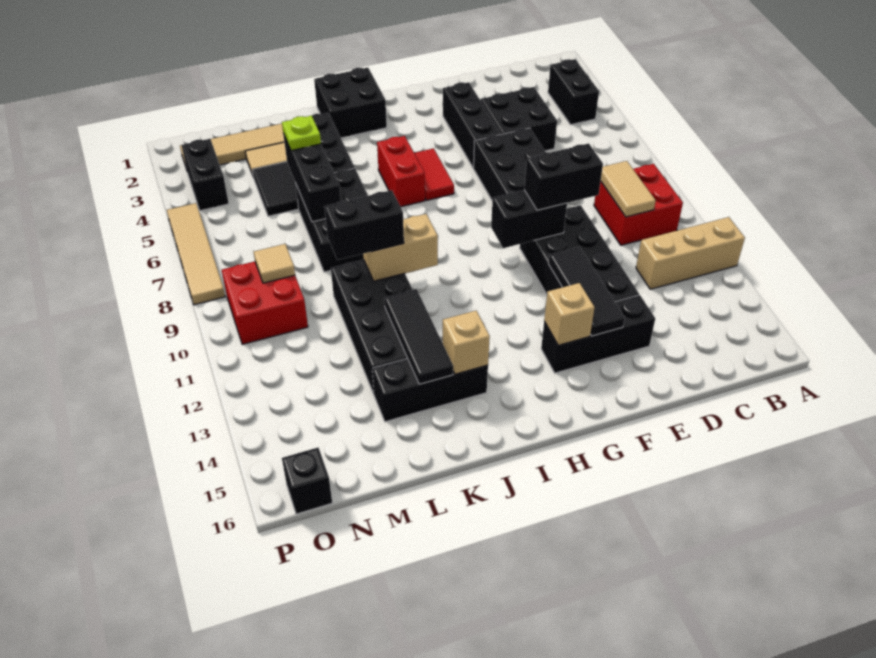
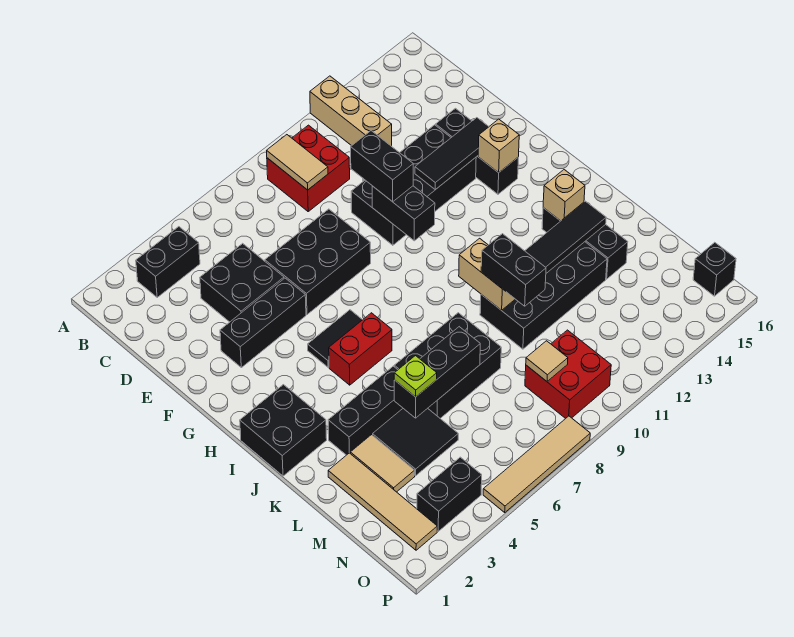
tan 1x2 tile [601,161,656,217] -> tan 1x2 tile turned to [267,135,328,190]
red 1x2 tile [414,148,454,200] -> black 1x2 tile [308,310,362,367]

